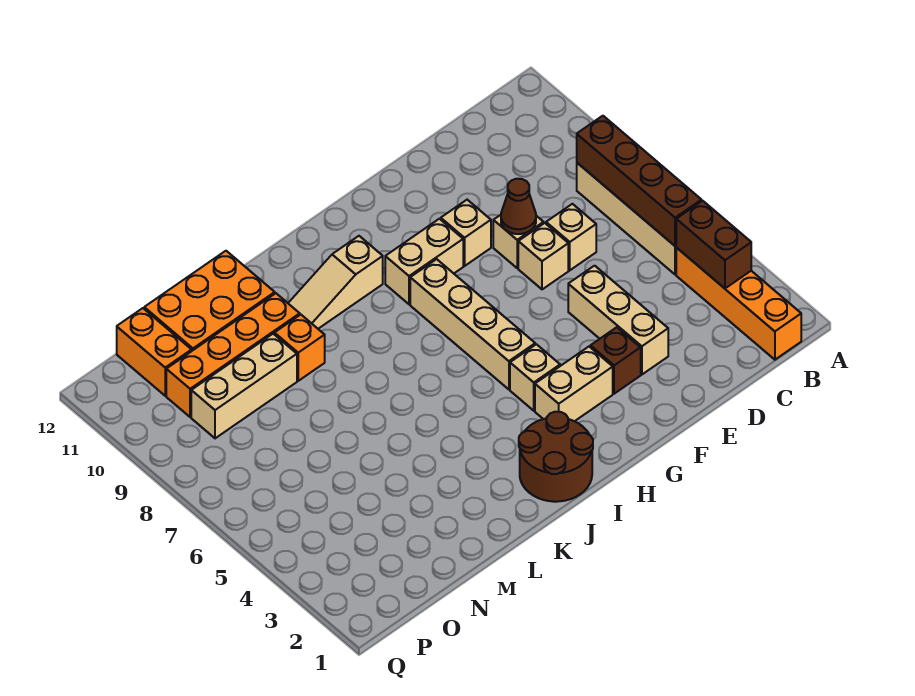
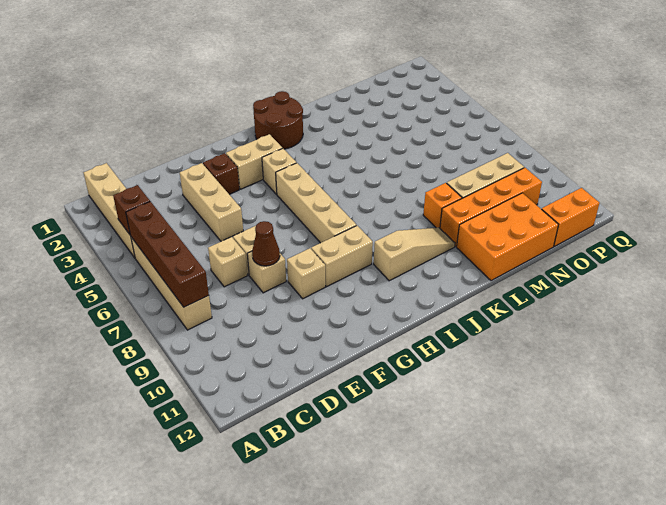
orange 1x4 brick [676,248,801,360] -> tan 1x4 brick [84,163,135,258]
brown 1x2 brick [676,201,751,288] -> brown 1x1 brick [113,185,150,235]
orange 1x2 brick [117,308,192,396] -> orange 1x2 brick turned to [542,188,599,246]

